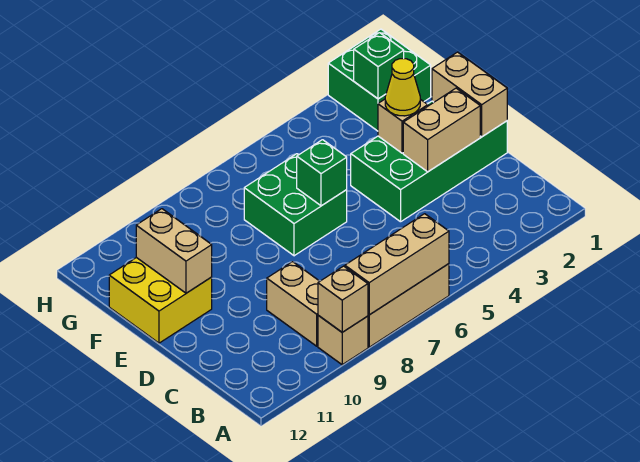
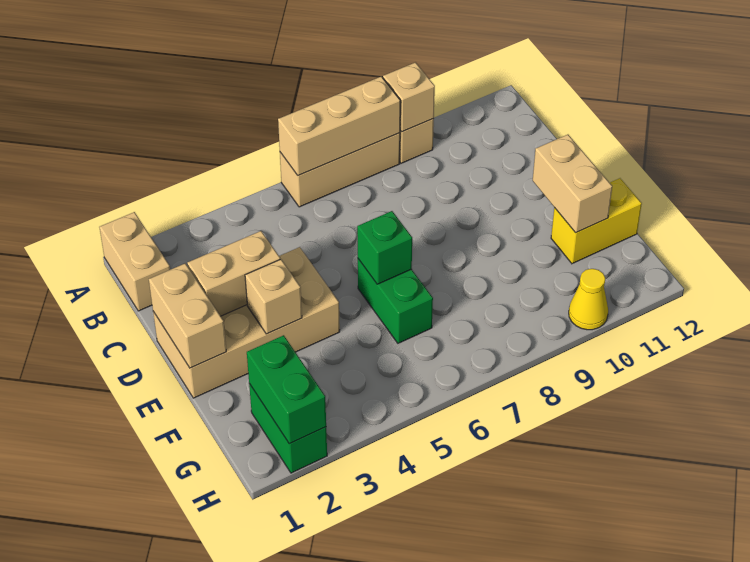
tan 1x2 brick [267,262,320,346] -> tan 1x2 brick moved to [99,212,170,311]
green 2x4 brick [351,101,507,222] -> tan 2x4 brick [153,247,340,398]
yellow 1x1 cone [385,59,420,116] -> yellow 1x1 cone moved to [569,269,608,330]
green 2x2 brick [244,154,347,256] -> green 1x2 brick [358,259,433,343]
yellow 2x2 brick [109,257,212,343] -> yellow 1x2 brick [551,178,642,264]
green 2x2 brick [328,29,431,131] -> green 1x2 brick [249,384,327,473]
green 1x1 brick [354,33,404,99] -> green 1x2 brick [247,335,326,444]

